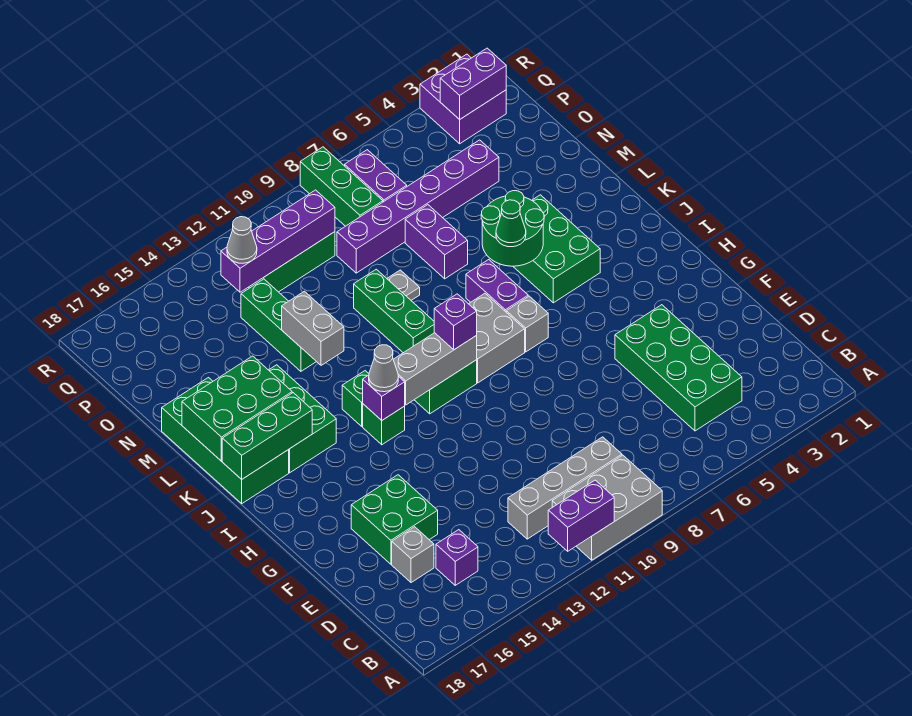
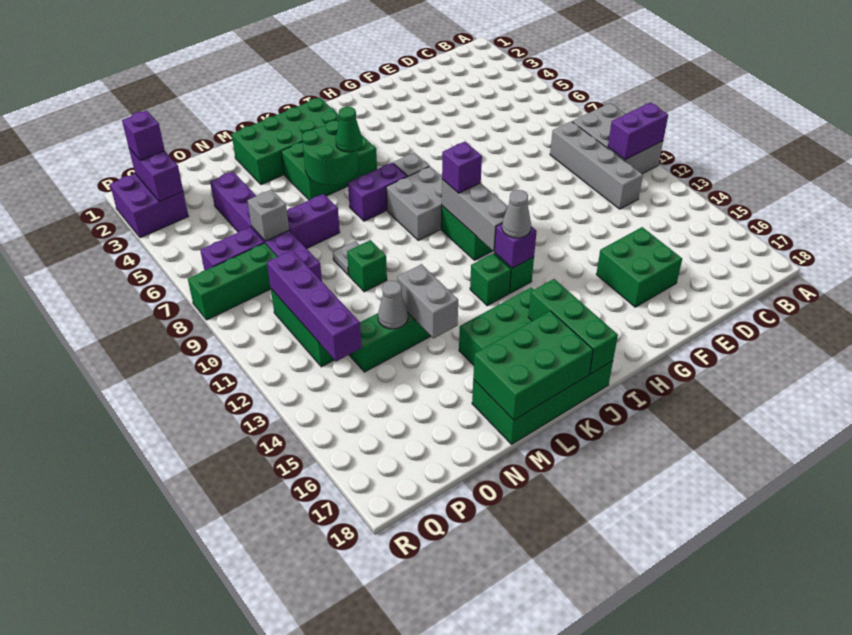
purple 1x2 brick [548,480,614,551] -> purple 1x2 brick turned to [608,102,668,160]
green 2x4 brick [615,305,742,431] -> green 2x4 brick moved to [232,98,339,185]
purple 1x1 brick [436,530,478,585] -> purple 1x1 brick moved to [122,111,165,161]
grey 1x1 brick [392,527,434,583] -> grey 1x1 brick moved to [248,189,289,241]
green 1x3 brick [354,269,434,353] -> green 1x1 brick [347,240,387,292]
green 2x3 brick [182,356,292,461] -> green 2x3 brick turned to [473,311,593,420]
grey 1x2 brick [282,291,344,365] -> grey 1x2 brick turned to [397,264,458,338]
grey 1x1 cone [227,217,257,263] -> grey 1x1 cone moved to [378,281,408,329]

